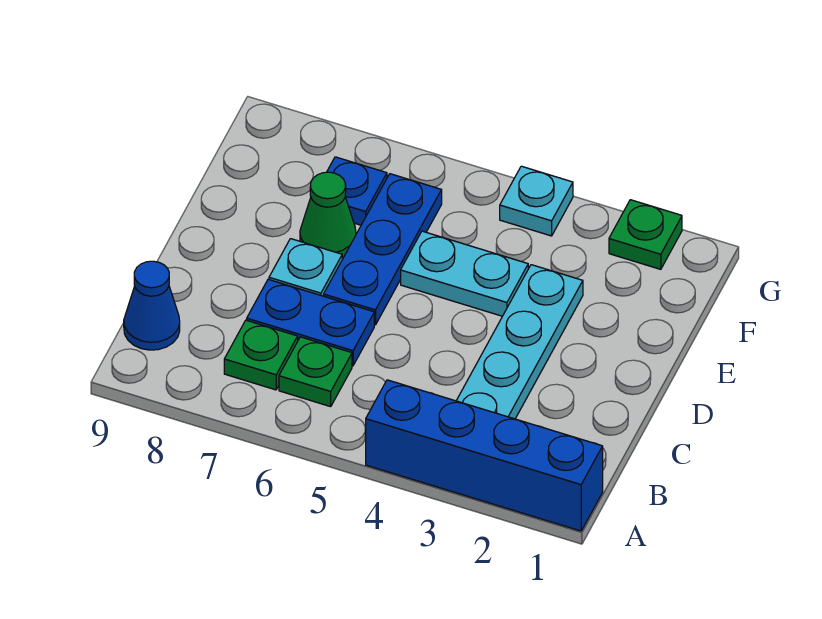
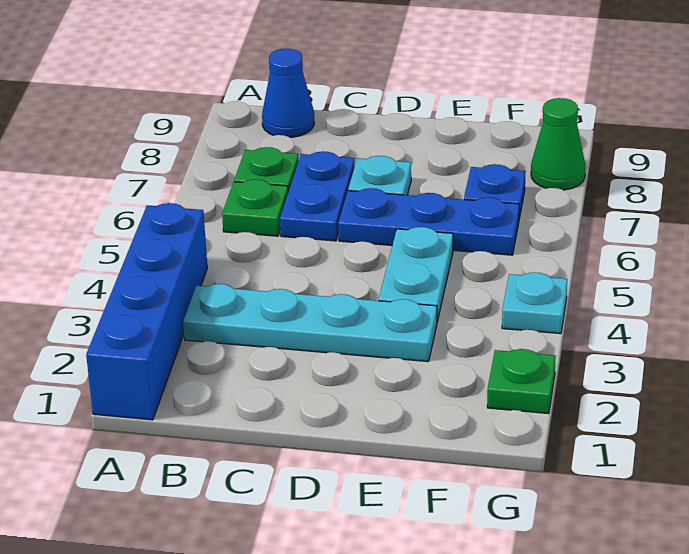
green 1x1 cone [300,172,356,258] -> green 1x1 cone moved to [531,98,586,190]

